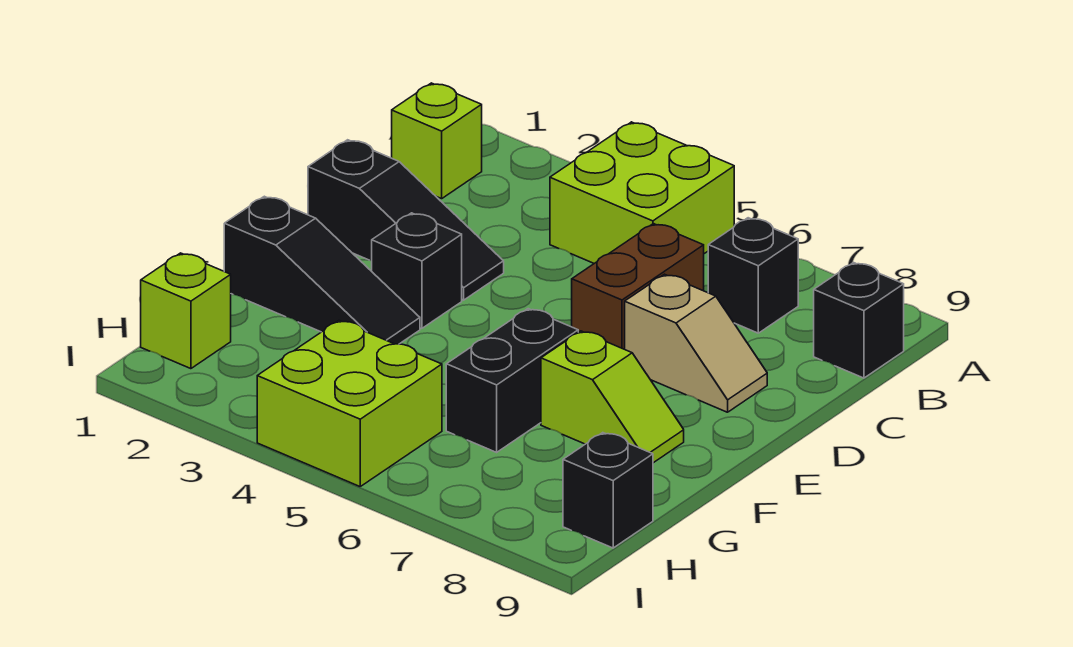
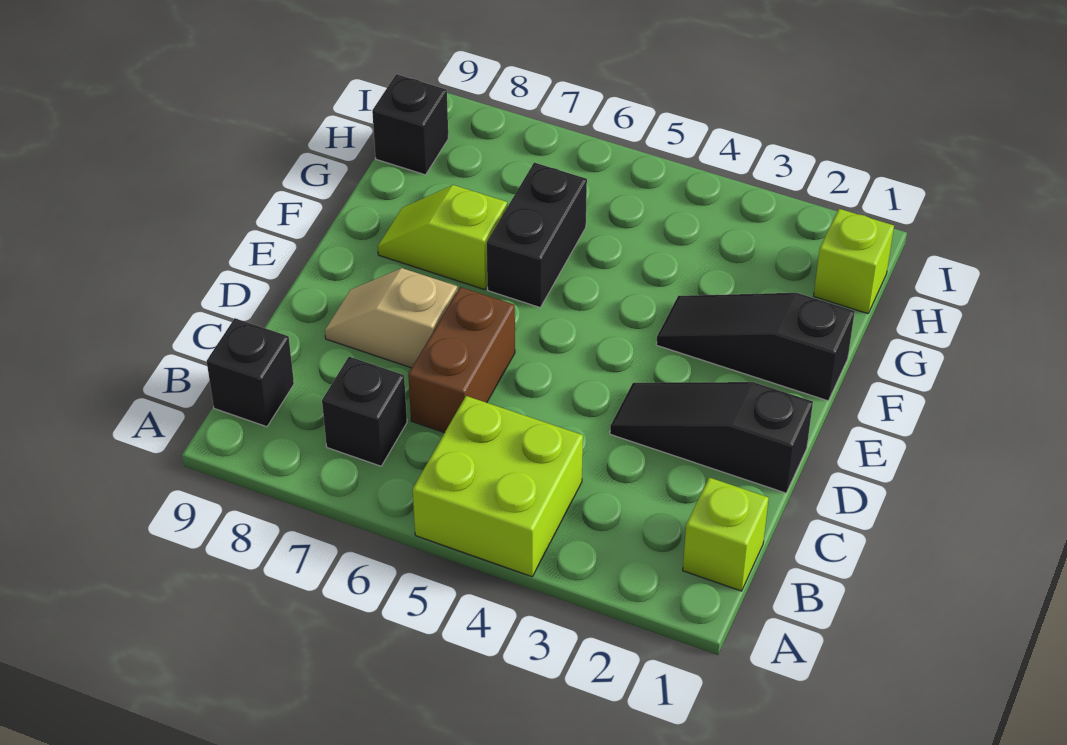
black 1x1 brick [372,213,462,328] -> none
lime 2x2 brick [257,321,442,486] -> none

